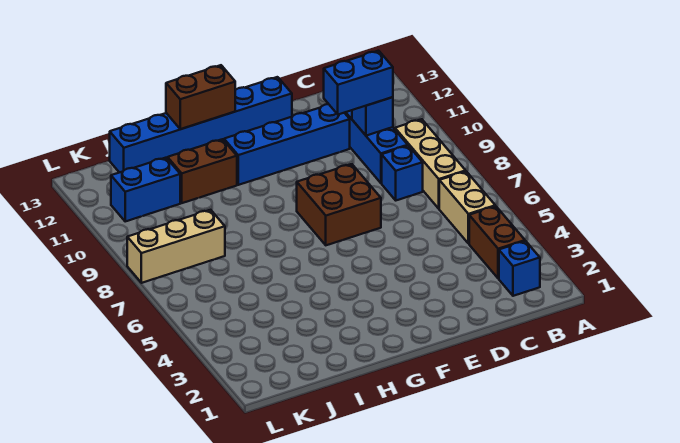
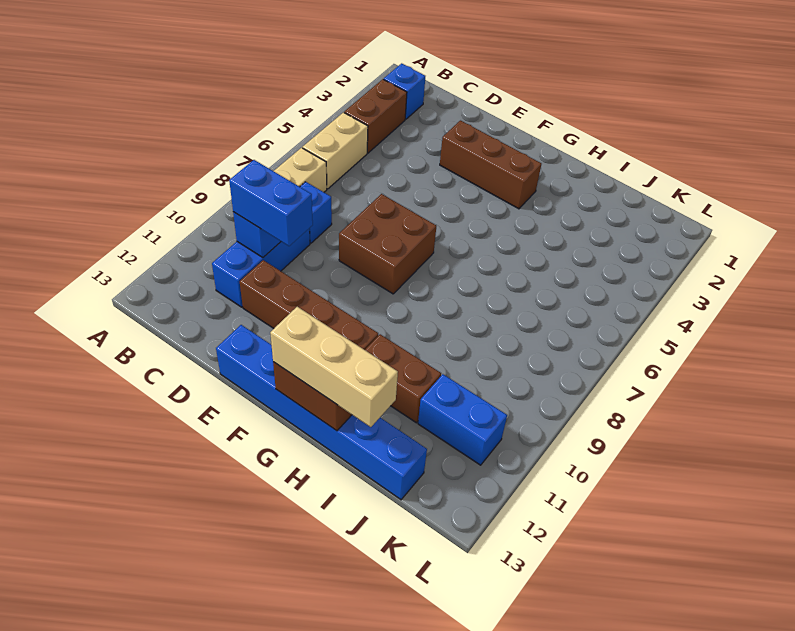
blue 1x4 brick [224,104,350,185] -> brown 1x4 brick [240,260,378,350]
none -> brown 1x3 brick [440,121,541,209]
tan 1x3 brick [127,210,225,283] -> tan 1x3 brick moved to [270,307,398,427]

